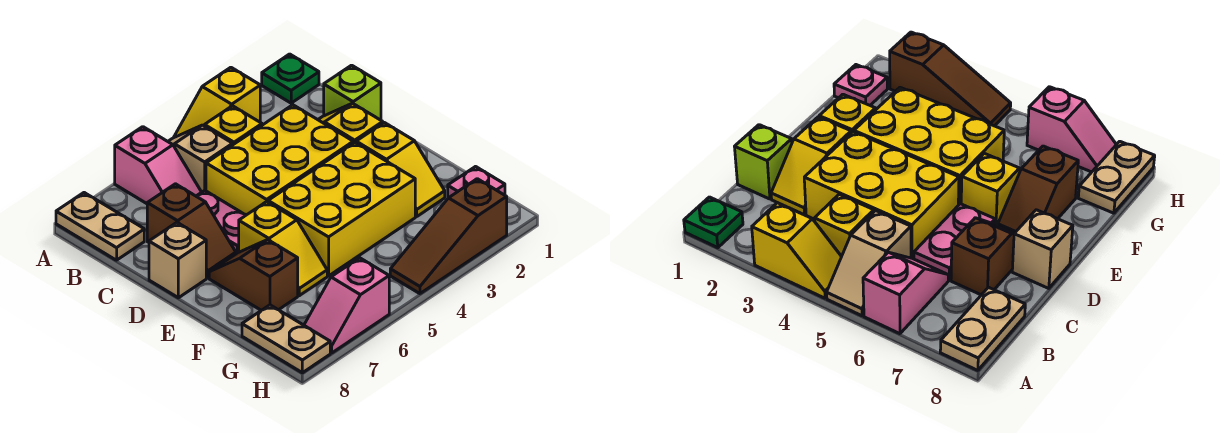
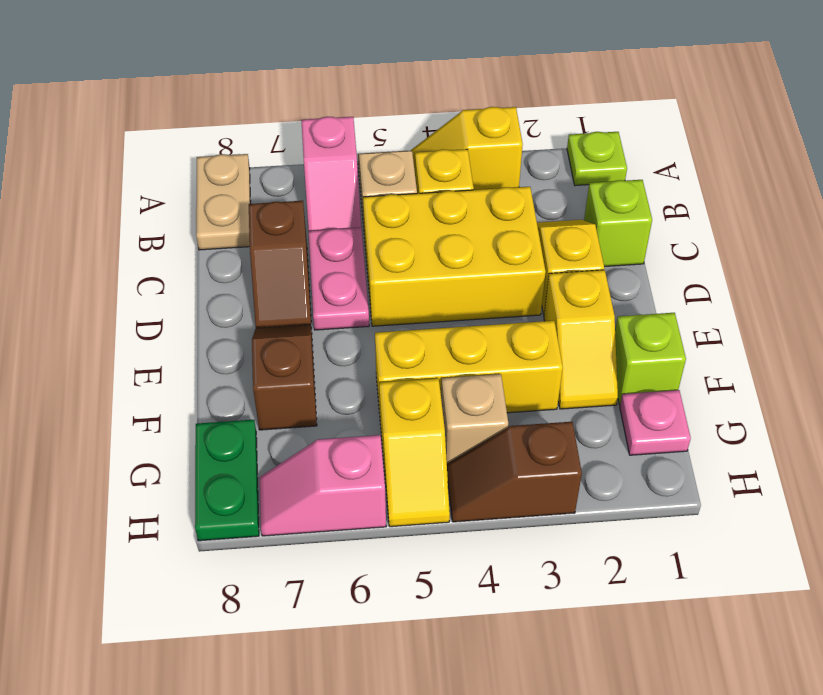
green 1x1 plate [262,54,319,103] -> lime 1x1 plate [567,132,627,186]
tan 1x1 brick [149,223,206,298] -> tan 1x1 brick moved to [441,374,508,463]
yellow 2x3 brick [268,142,415,276] -> yellow 1x3 brick [375,321,563,413]
yellow 1x2 slope [239,202,327,296] -> yellow 1x2 slope moved to [379,378,450,527]
none -> lime 1x1 brick [615,313,686,405]
tan 1x2 plate [242,305,330,373] -> green 1x2 plate [195,420,259,541]
brown 1x3 slope [390,179,507,294] -> brown 1x2 slope [447,422,582,522]

